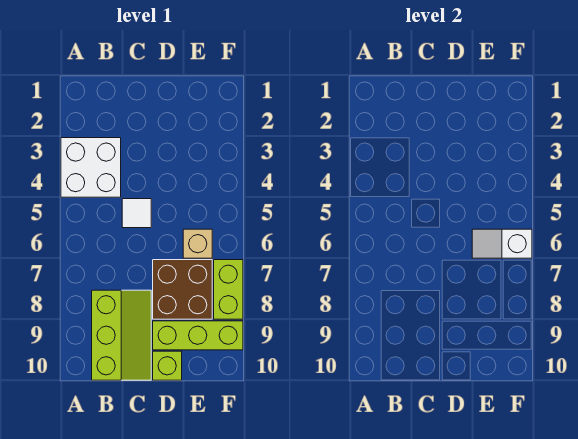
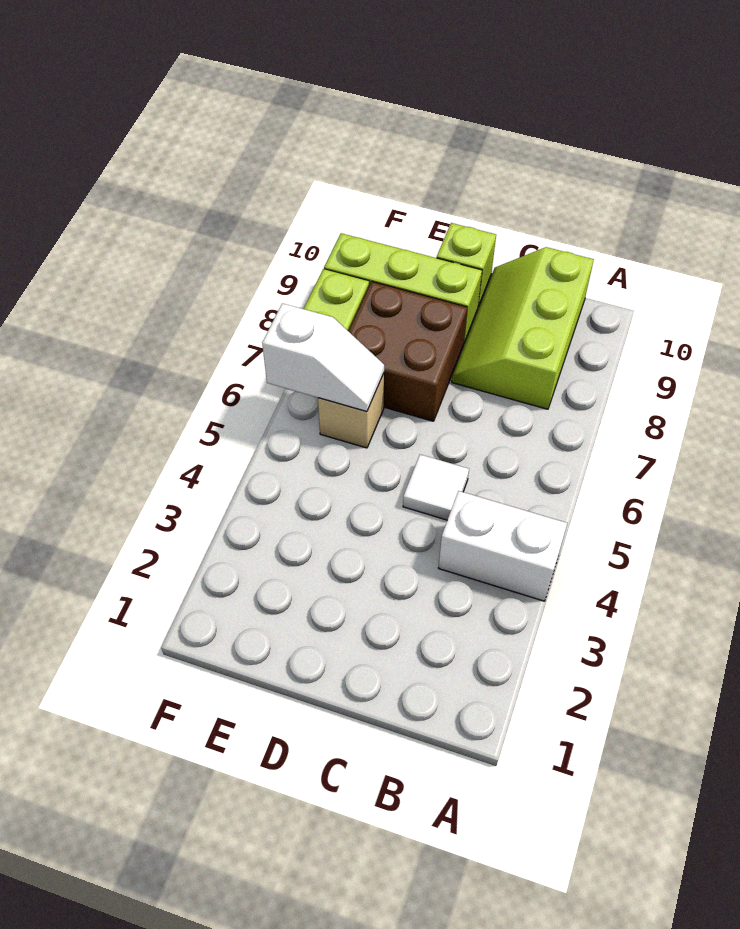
white 2x2 brick [61,138,121,197] -> white 1x2 brick [439,491,567,601]

